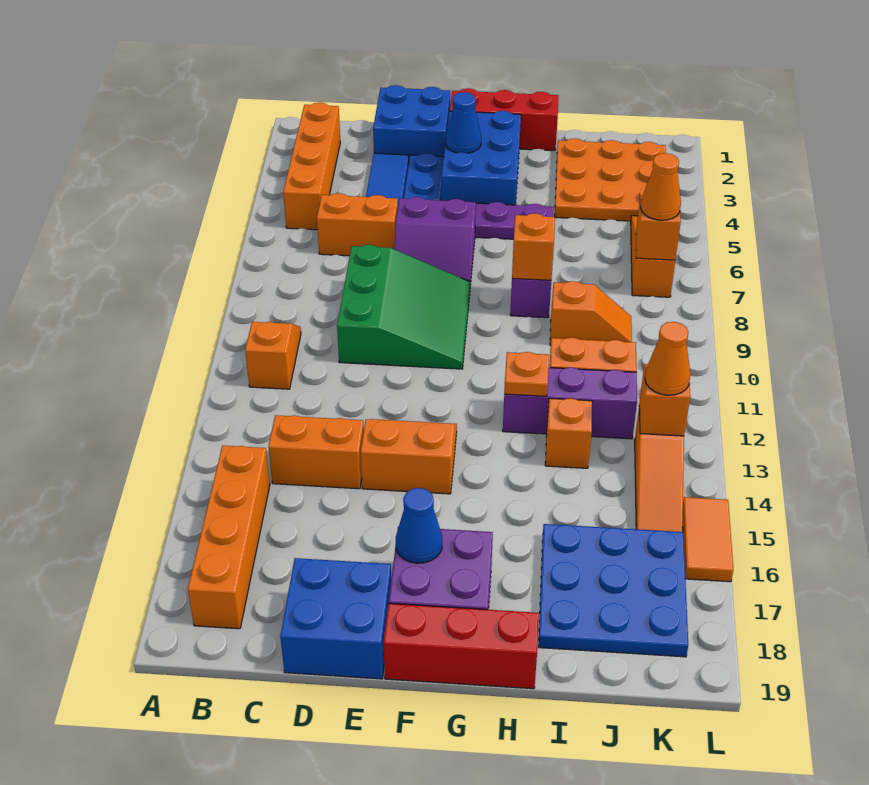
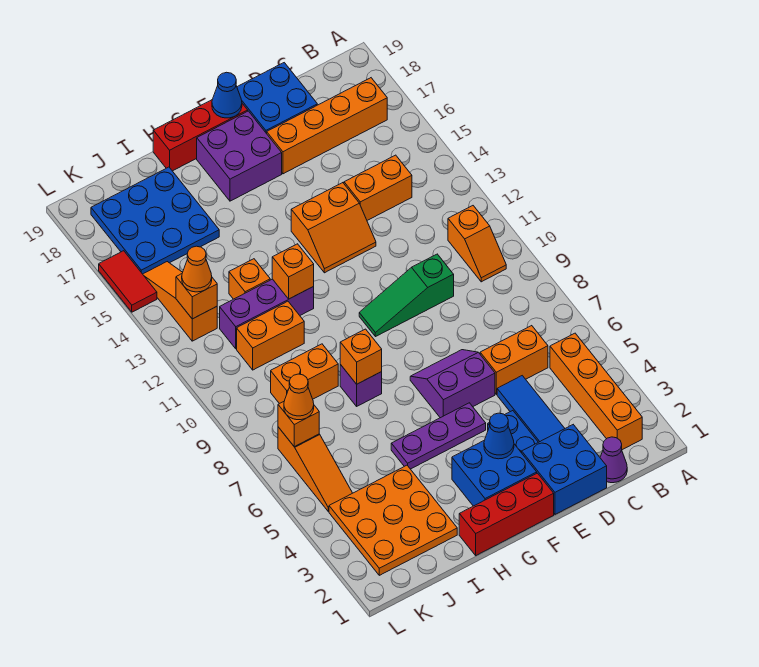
orange 1x4 brick [188,446,270,629] -> orange 1x4 brick turned to [267,78,387,174]
none -> purple 1x1 cone [600,437,627,483]
green 3x3 slope [337,245,470,369] -> green 1x3 slope [359,254,454,337]
blue 2x3 brick [441,111,521,205] -> blue 2x2 brick [452,441,537,506]
blue 1x1 cone [396,488,442,563] -> blue 1x1 cone moved to [212,72,242,118]
orange 1x1 plate [504,352,549,396] -> orange 1x1 brick [272,244,314,299]
orange 1x2 slope [550,281,632,345] -> orange 1x2 brick [271,344,338,404]
orange 1x2 tile [683,497,733,582] -> red 1x2 tile [99,251,157,312]

